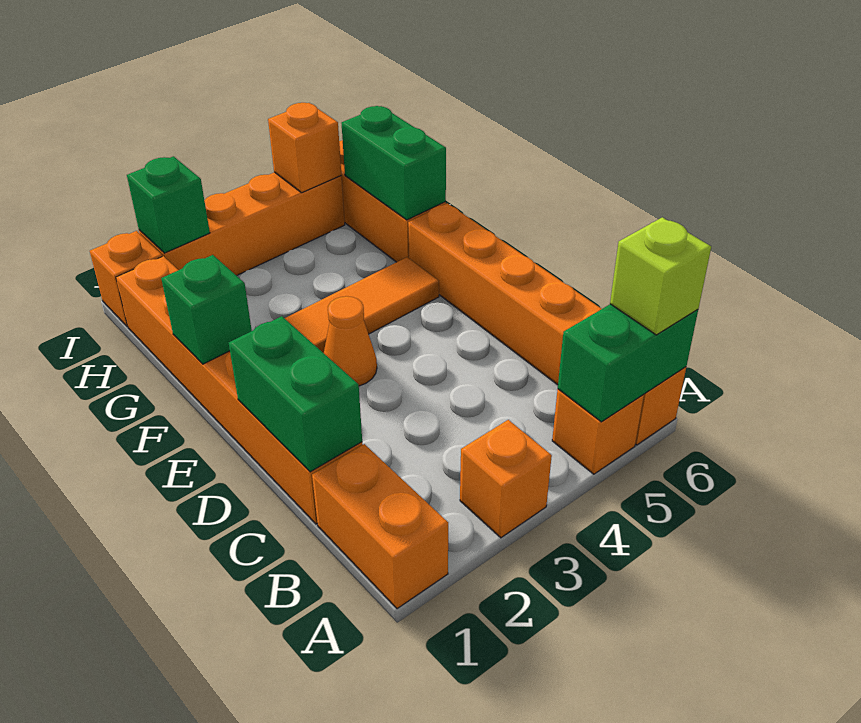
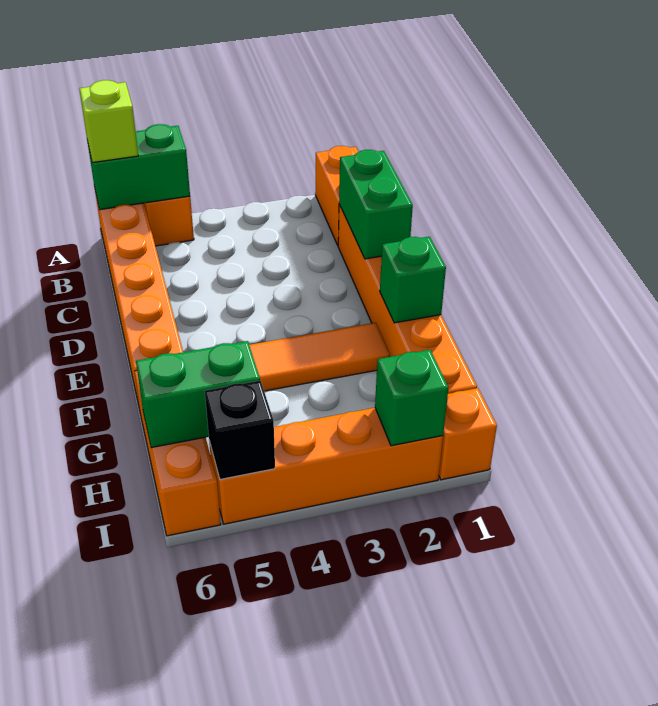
orange 1x1 brick [460,420,552,538] -> none
orange 1x1 cone [324,296,377,386] -> none
green 1x2 brick [342,106,446,220] -> green 1x2 brick turned to [136,341,260,448]
orange 1x1 brick [268,103,341,193] -> black 1x1 brick [205,381,275,479]

